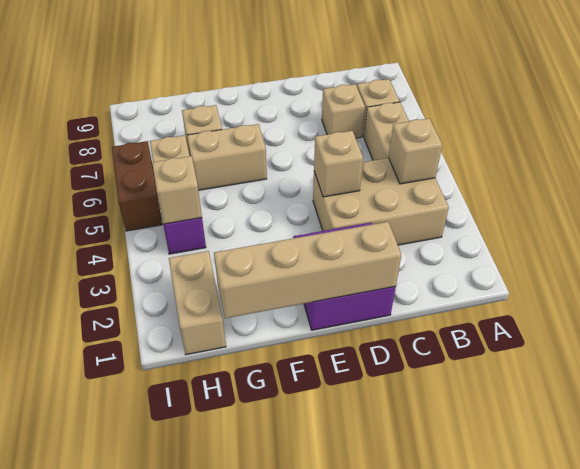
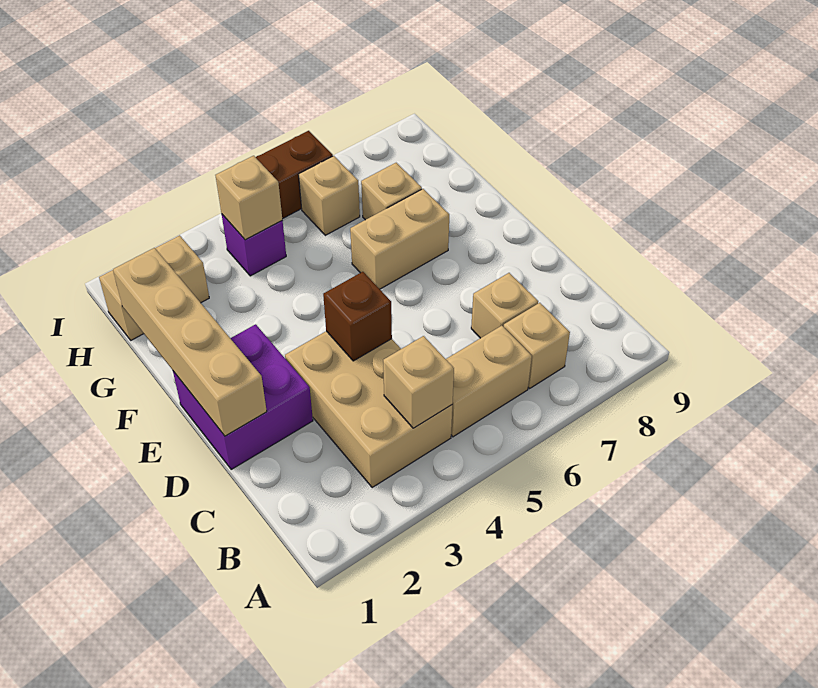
tan 1x1 brick [314,131,363,197] -> brown 1x1 brick [323,272,392,361]
tan 1x2 brick [187,124,267,190] -> tan 1x2 brick turned to [350,189,449,289]

